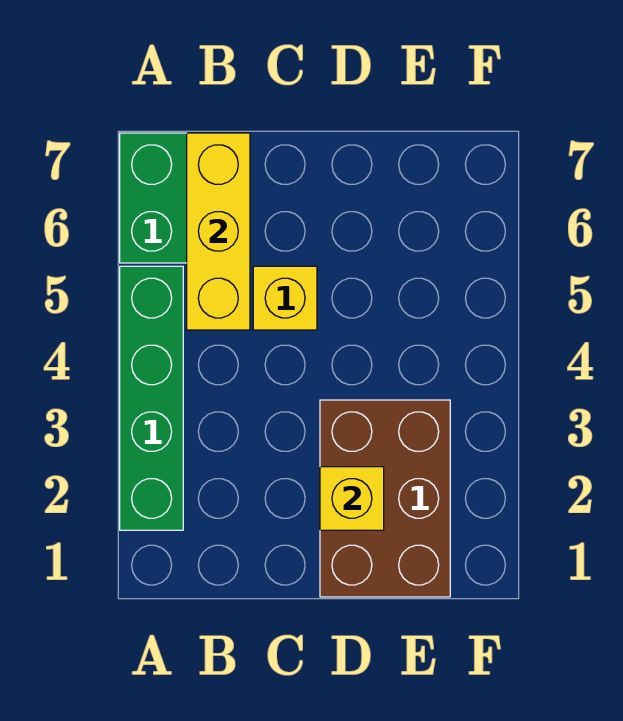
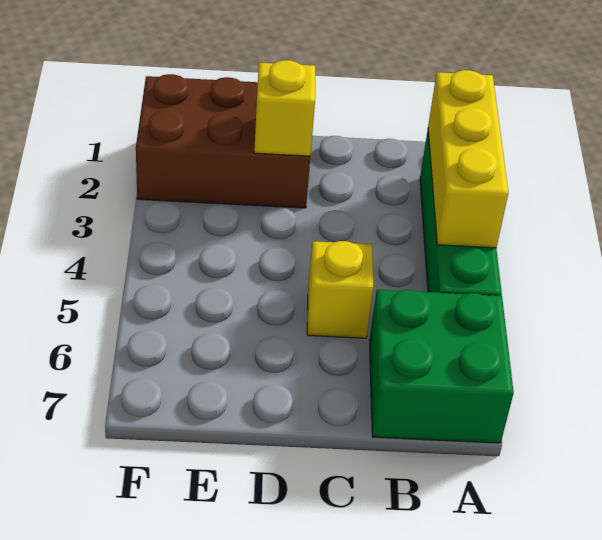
yellow 1x3 brick [187,133,250,330] -> yellow 1x3 brick moved to [428,70,508,248]
brown 2x3 brick [320,400,450,597] -> brown 2x3 brick turned to [136,74,310,208]

